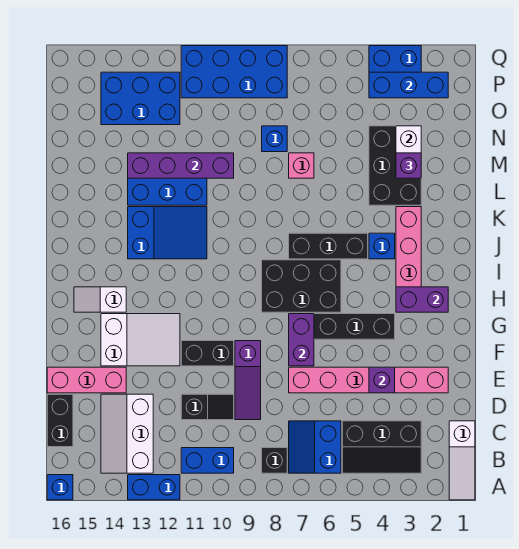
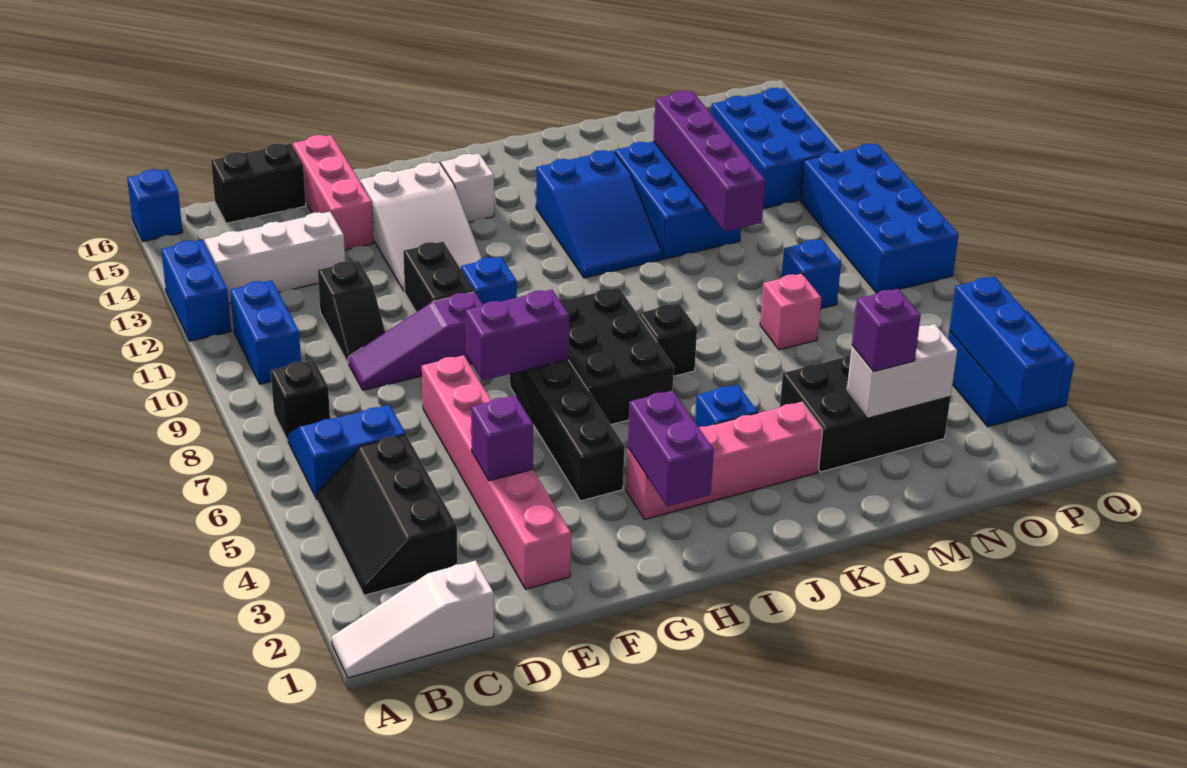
none -> blue 1x1 brick [461,257,517,304]
black 1x3 brick [289,233,368,259] -> black 1x1 brick [639,303,697,376]

